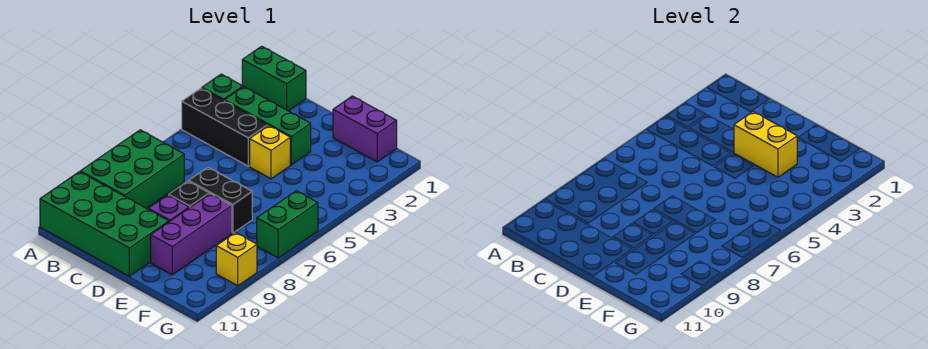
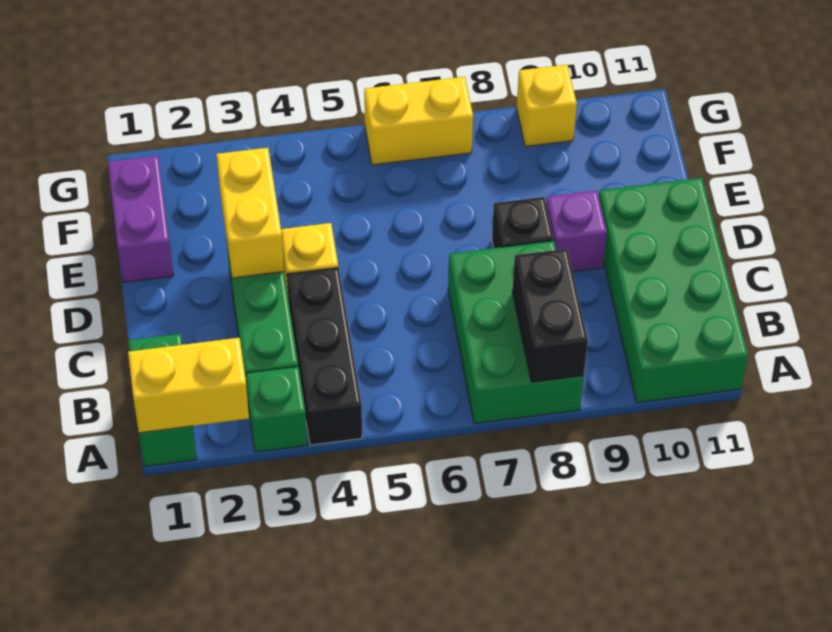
none -> yellow 1x2 brick [128,338,249,433]
green 2x3 brick [80,130,184,208] -> green 2x3 brick turned to [448,241,584,424]
black 1x2 brick [189,167,252,233] -> black 1x2 brick moved to [512,249,588,382]
purple 1x3 brick [151,194,232,275] -> none
green 1x2 brick [257,191,318,258] -> yellow 1x2 brick [364,77,473,165]

